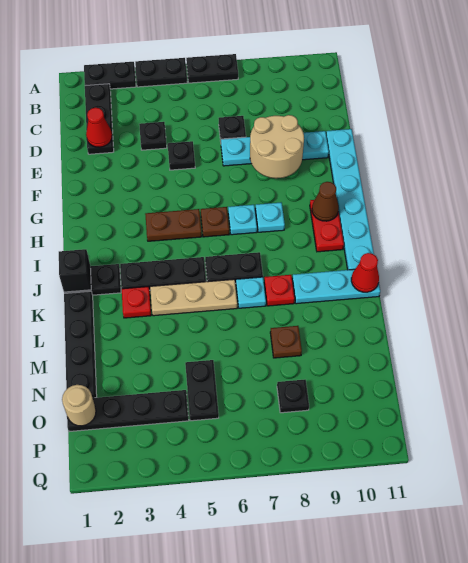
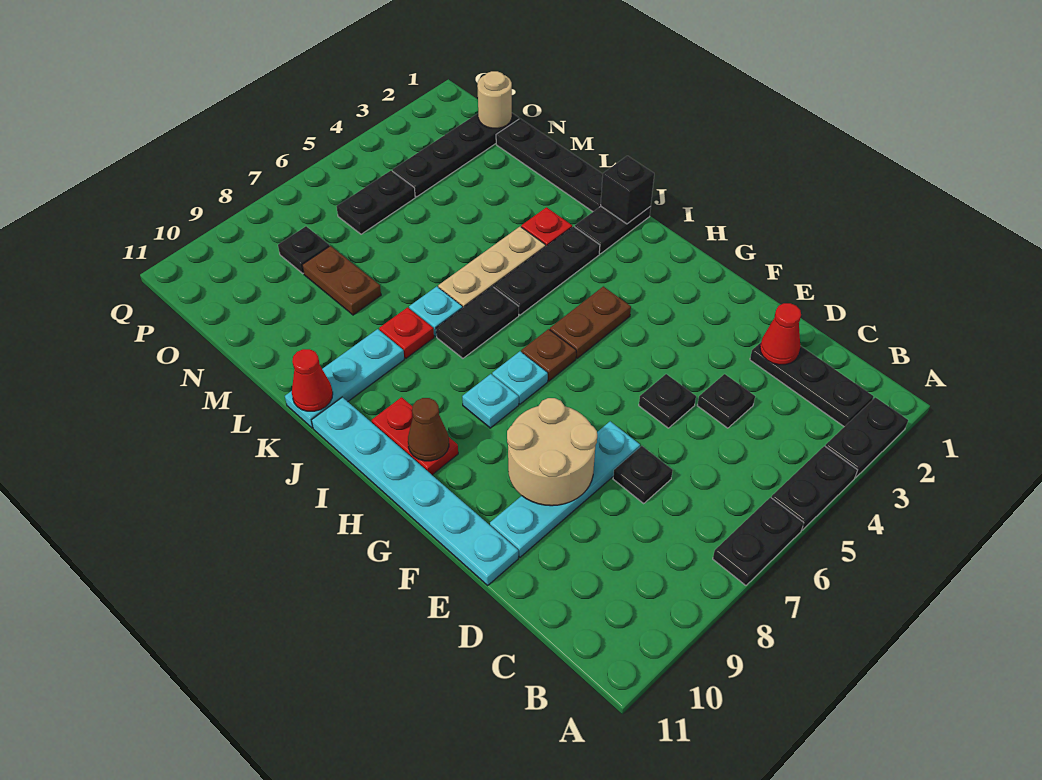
brown 1x1 plate [270,326,302,358] -> brown 1x2 plate [302,246,381,315]
black 1x2 plate [185,360,219,421] -> black 1x2 plate turned to [337,171,415,234]

